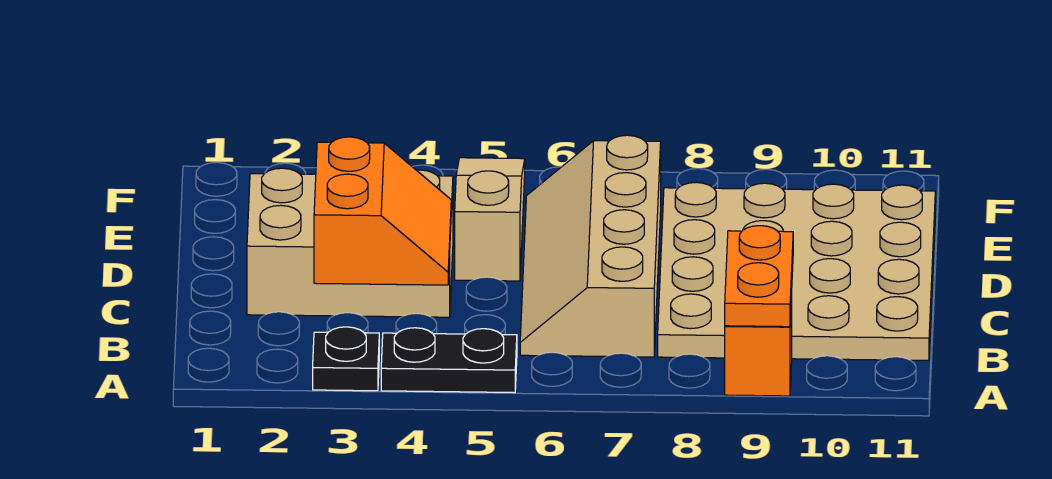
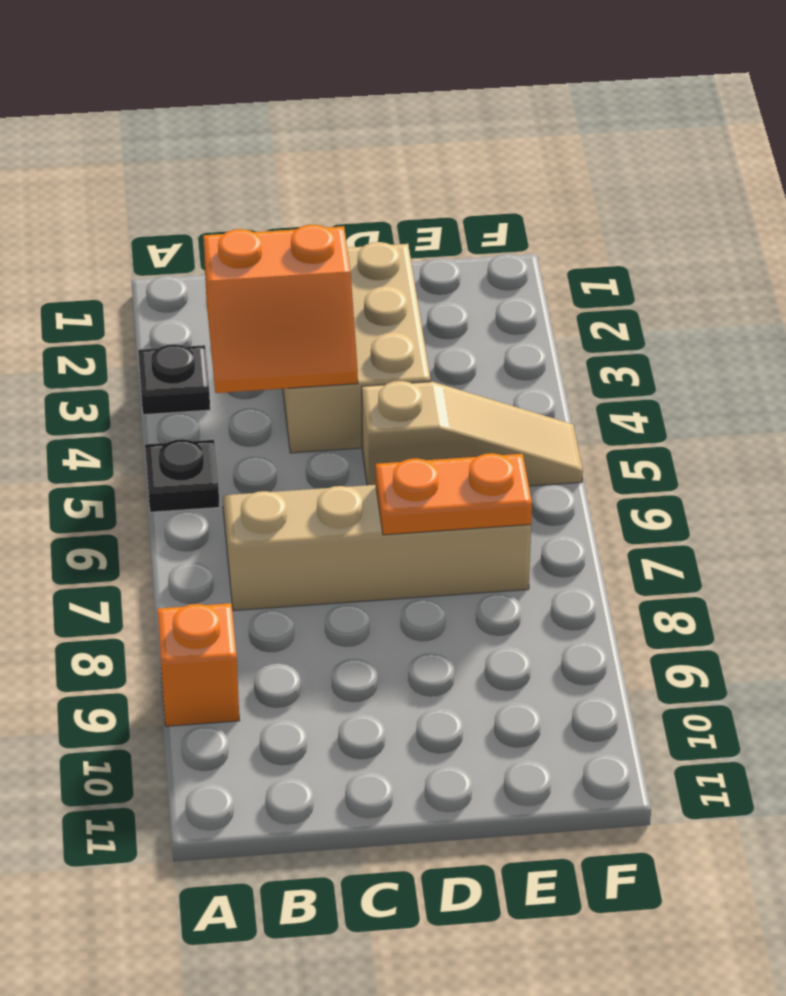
black 1x2 plate [381,328,517,393] -> black 1x1 plate [145,439,219,512]
orange 1x2 plate [725,226,793,327] -> orange 1x2 plate moved to [376,453,532,535]
tan 4x4 plate [658,182,935,360] -> none

